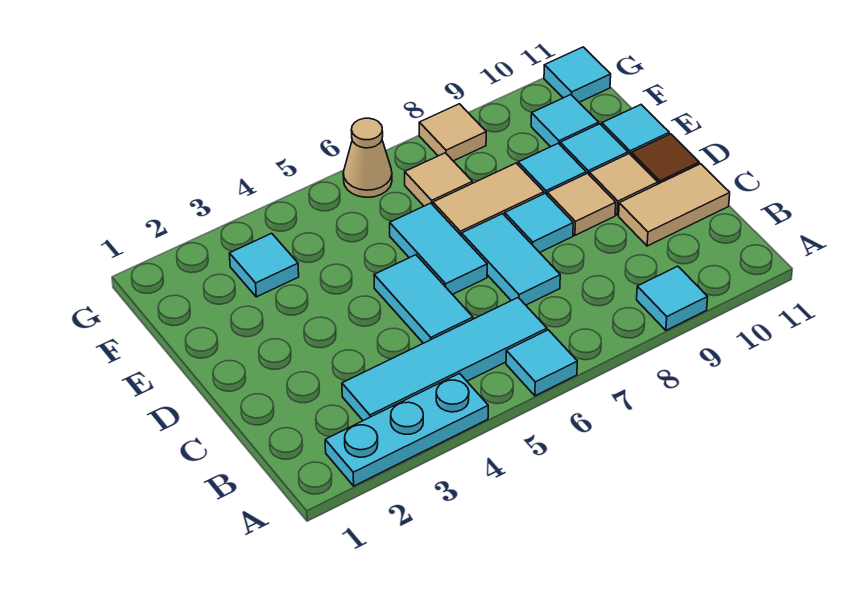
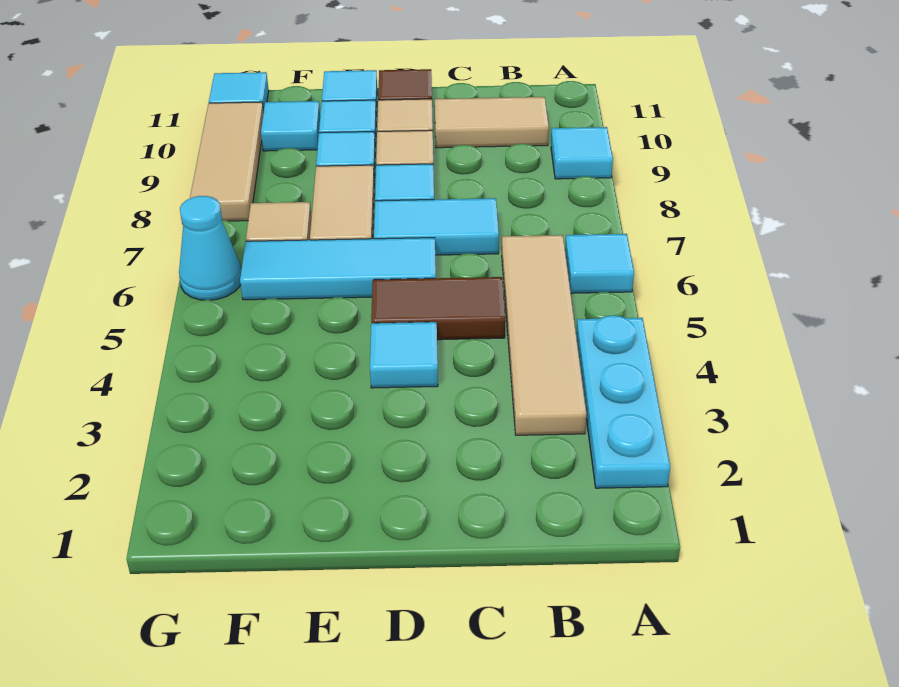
cyan 1x4 tile [342,298,547,421] -> tan 1x4 tile [502,235,586,435]
cyan 1x2 tile [374,255,473,343] -> brown 1x2 tile [371,277,505,340]
tan 1x2 tile [619,164,730,246] -> tan 1x2 tile turned to [435,97,549,148]
cyan 1x2 tile [390,203,487,295] -> cyan 1x3 tile [240,238,436,300]
cyan 1x1 tile [229,233,299,297] -> cyan 1x1 tile moved to [370,322,438,388]
tan 1x1 cone [343,118,392,197] -> cyan 1x1 cone [179,196,241,300]
tan 1x1 tile [419,104,486,161] -> tan 1x3 tile [190,102,264,221]

